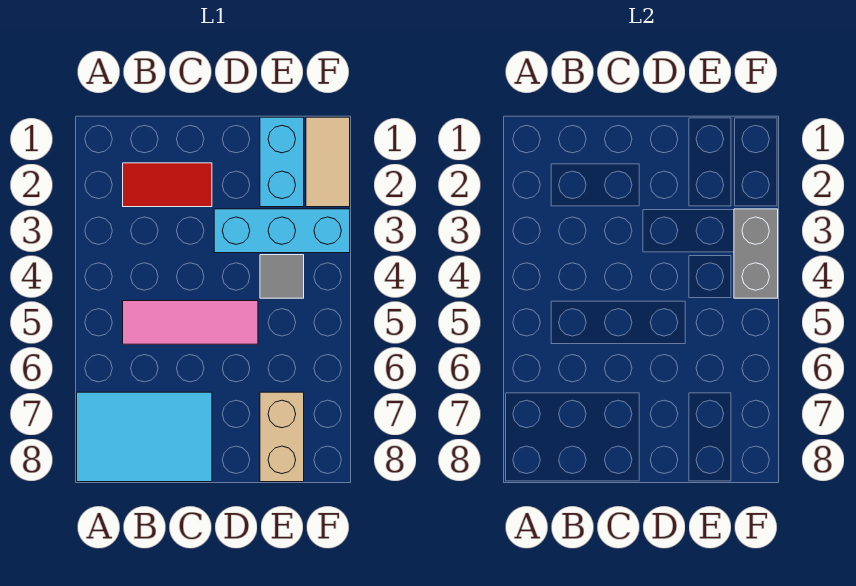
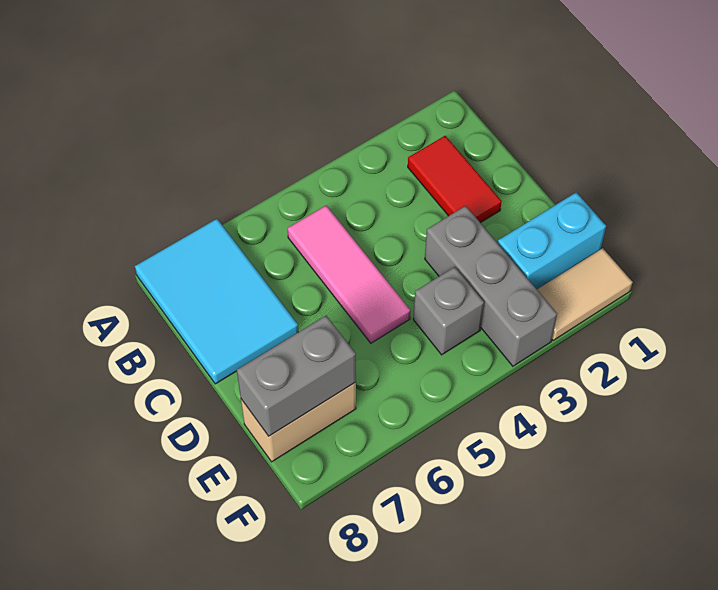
cyan 1x3 brick [214,209,350,253] -> grey 1x3 brick [425,206,557,366]
grey 1x1 tile [260,255,304,298] -> grey 1x1 brick [413,267,484,355]
grey 1x2 brick [734,209,778,298] -> grey 1x2 brick moved to [237,316,356,436]

